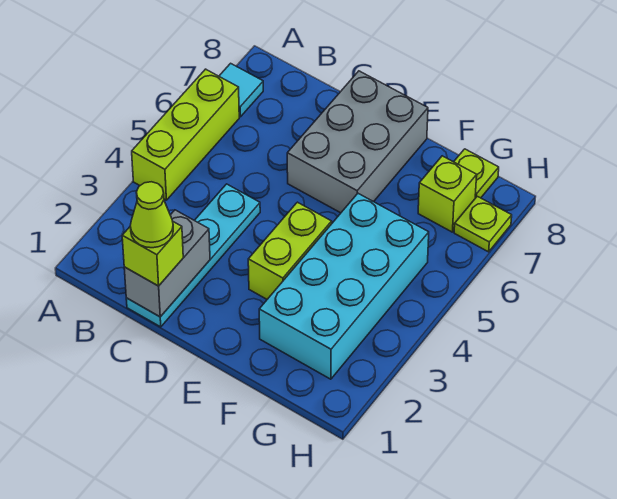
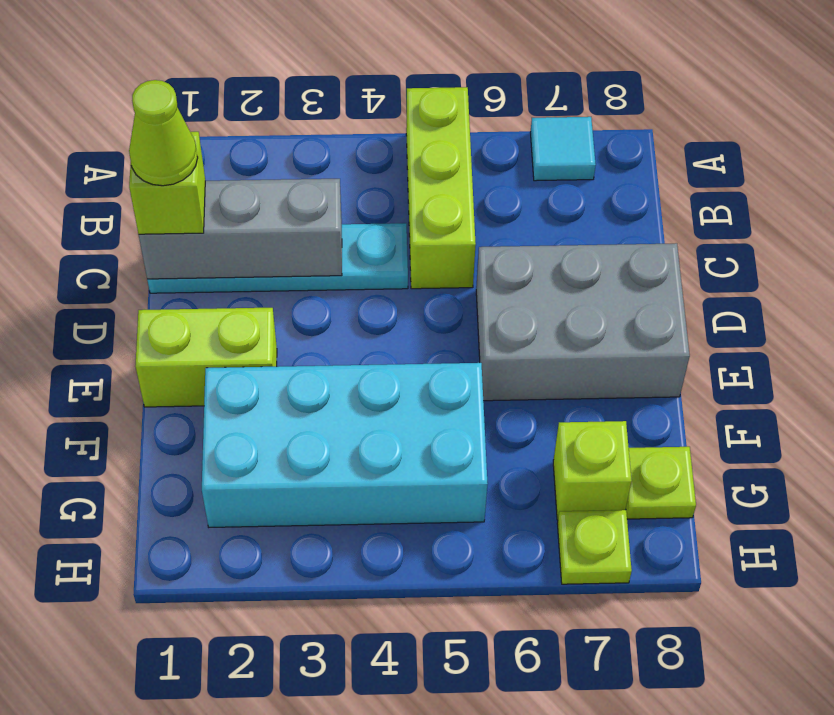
lime 1x3 brick [132,69,239,200] -> lime 1x3 brick turned to [406,87,476,289]
grey 1x2 brick [124,210,210,317] -> grey 1x3 brick [139,179,342,279]
lime 1x2 brick [248,202,332,299] -> lime 1x2 brick moved to [135,308,277,407]

